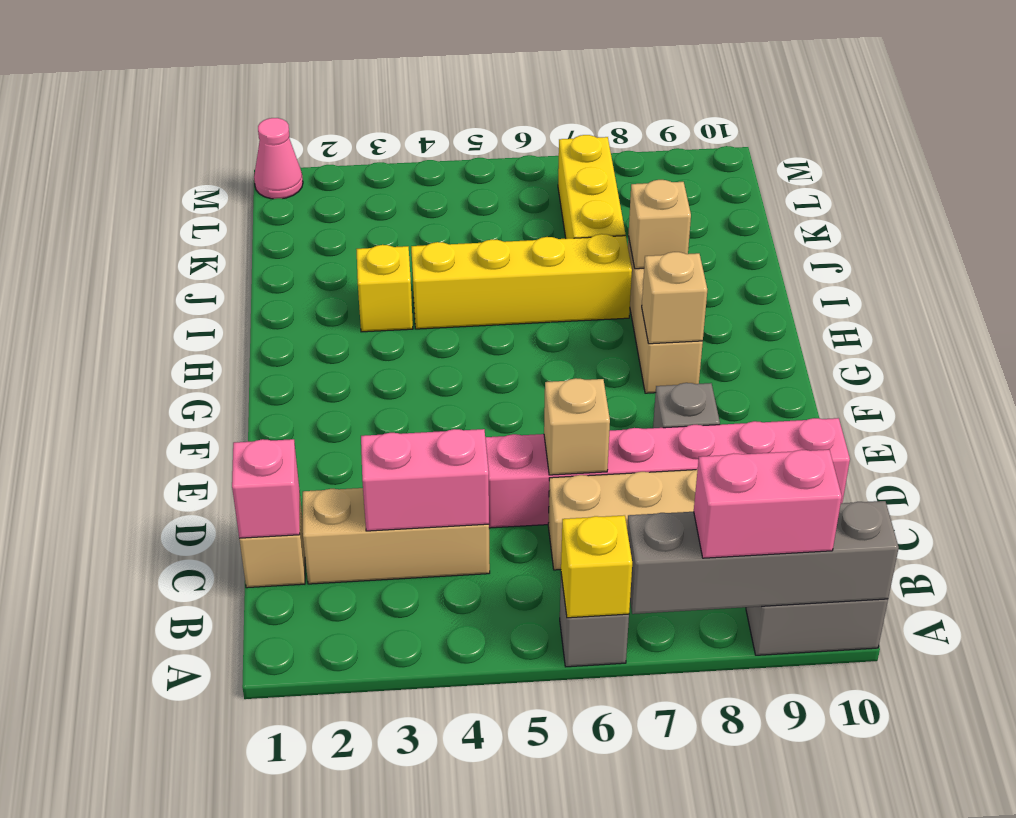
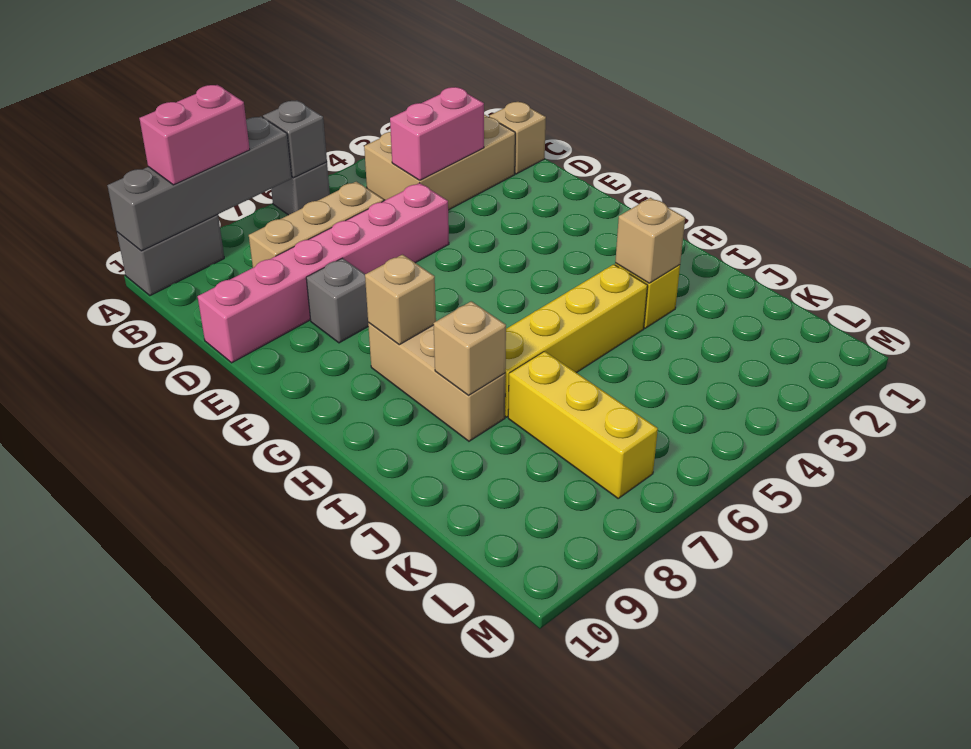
yellow 1x1 brick [561,515,632,618] -> grey 1x1 brick [263,100,327,178]
pink 1x1 brick [232,439,300,538] -> none
tan 1x3 brick [303,488,490,584] -> tan 2x3 brick [364,115,515,210]
tan 1x1 brick [544,378,610,475] -> tan 1x1 brick moved to [615,198,685,283]
pink 1x1 cone [254,118,303,199] -> none

